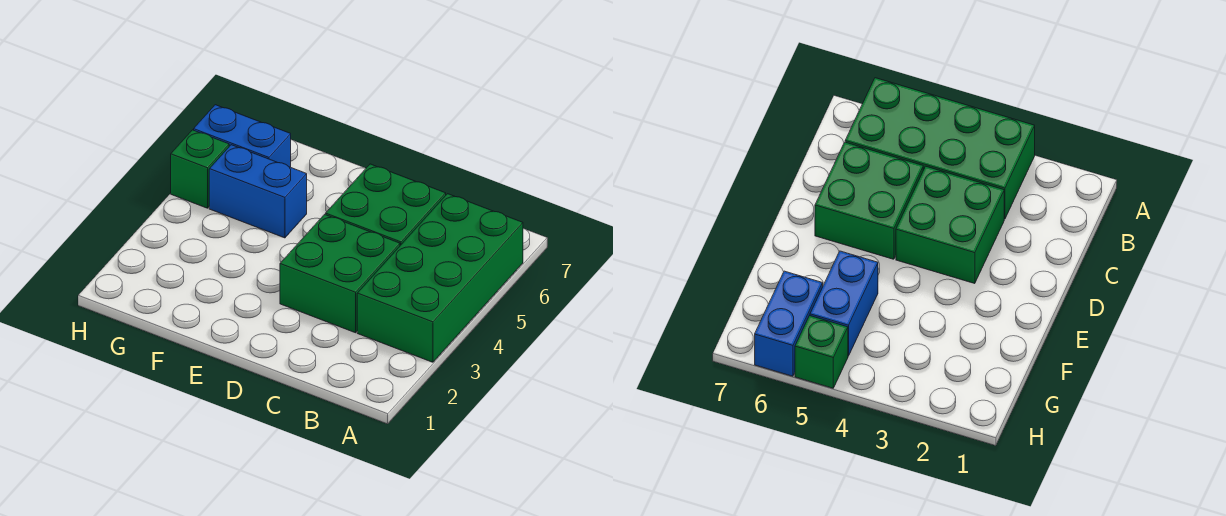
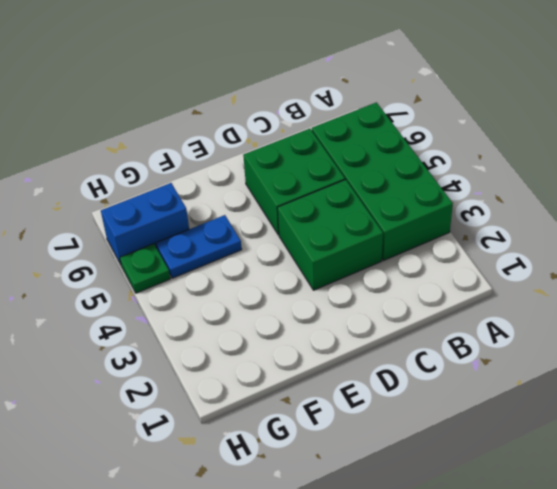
blue 1x2 brick [209,145,307,238] -> blue 1x2 plate [156,215,242,278]
green 1x1 brick [171,130,229,208] -> green 1x1 plate [120,244,170,293]

